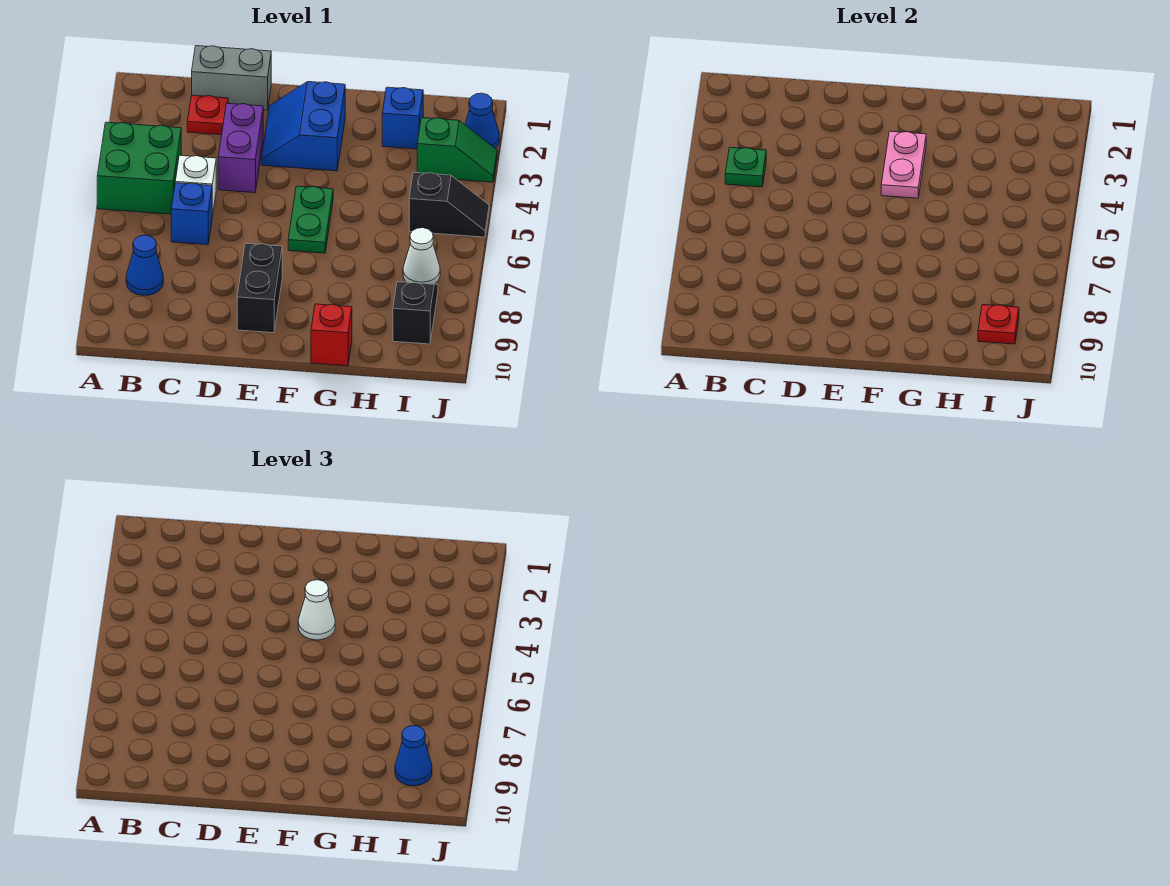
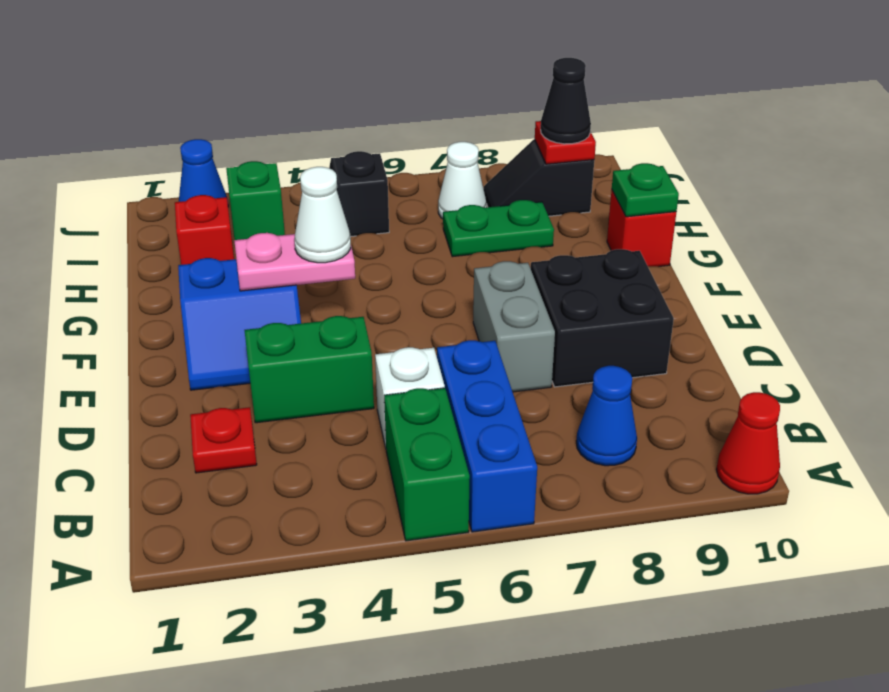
green 2x2 brick [97,122,181,214] -> green 1x2 brick [384,388,470,541]
none -> red 1x1 cone [716,392,780,494]
green 1x1 plate [725,147,766,187] -> green 1x1 plate moved to [612,163,679,217]
grey 1x2 brick [192,46,271,110] -> grey 1x2 brick moved to [473,261,555,392]
blue 1x1 brick [171,183,212,245] -> blue 1x3 brick [437,340,537,532]
purple 1x2 brick [218,103,263,193] -> green 1x2 brick [245,316,374,423]
black 1x2 brick [237,243,282,333] -> black 2x2 brick [531,249,674,387]
green 1x2 plate [288,186,333,253] -> green 1x2 plate moved to [443,200,554,257]
blue 1x1 brick [382,87,423,149] -> red 1x1 brick [175,195,234,265]
blue 1x1 cone [395,726,432,786] -> black 1x1 cone [541,58,591,144]

